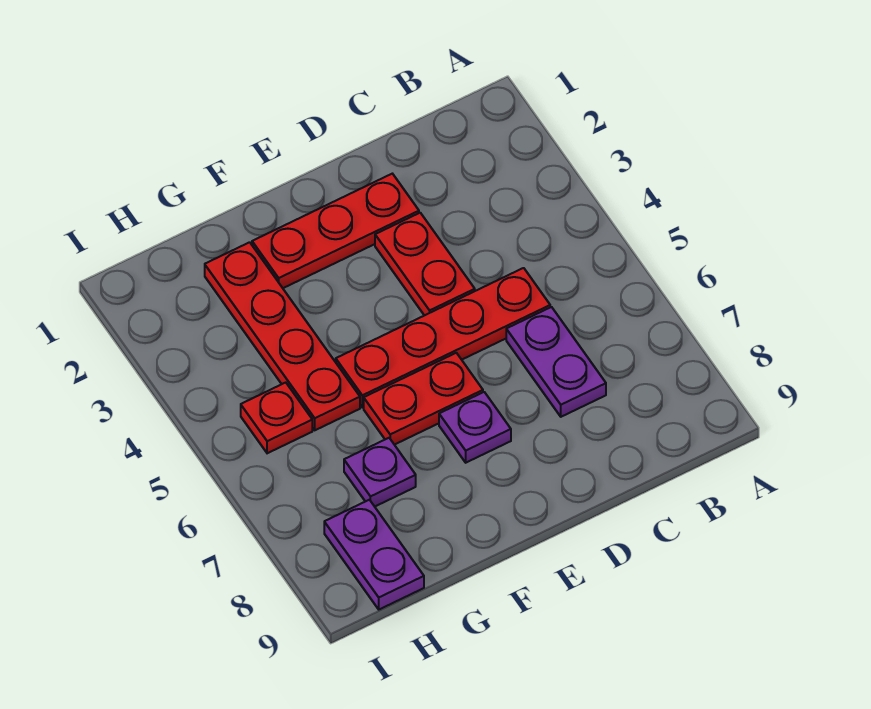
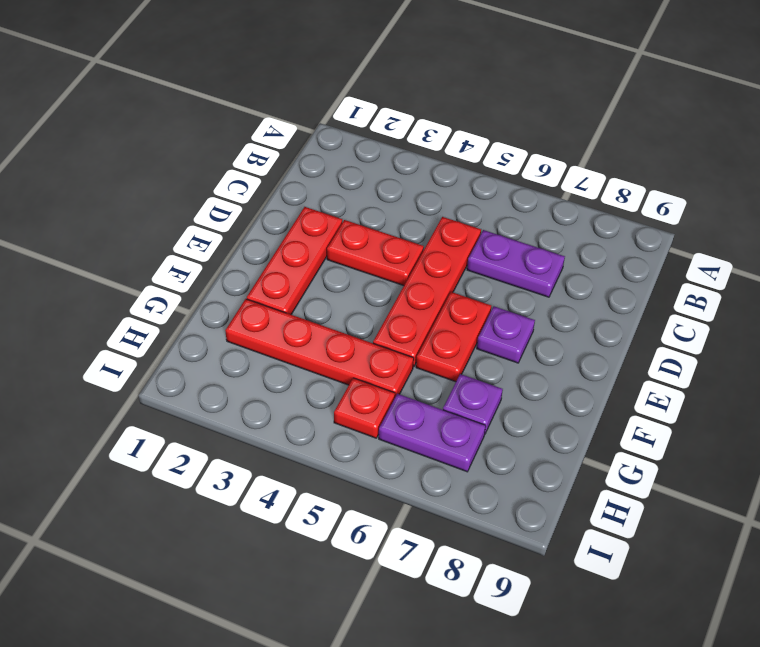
purple 1x2 plate [324,500,424,609] -> purple 1x2 plate moved to [379,394,486,472]

